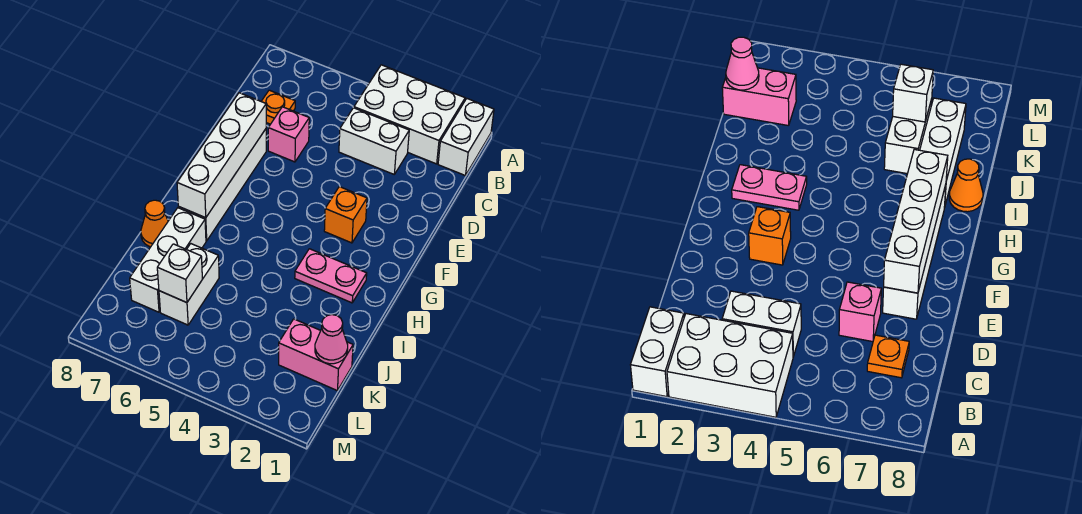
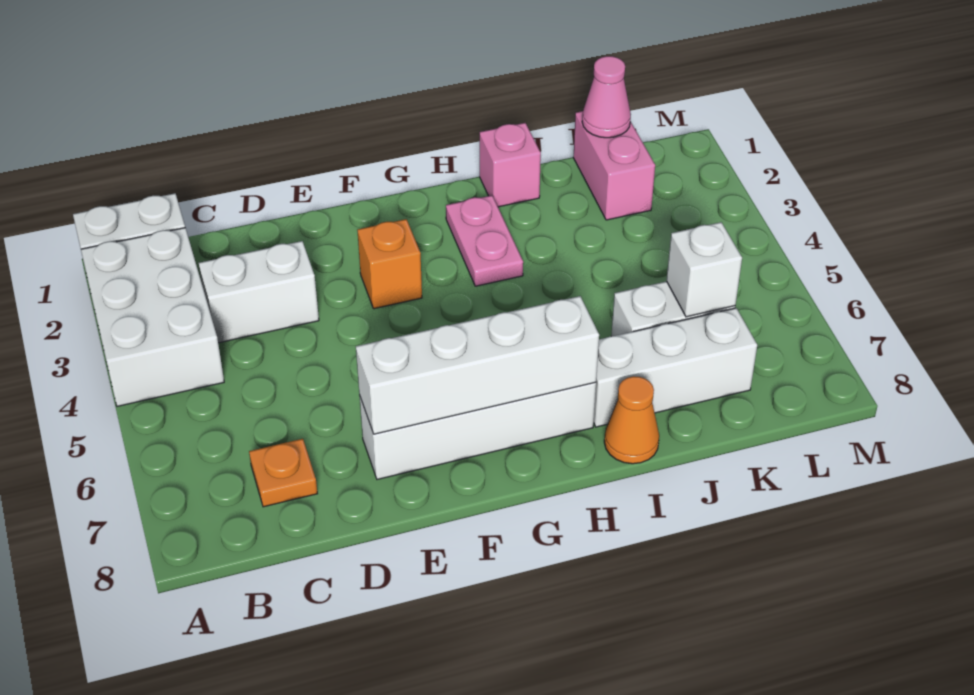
white 1x2 brick [339,108,409,174] -> white 1x2 brick turned to [199,241,319,343]
pink 1x1 brick [268,107,309,162] -> pink 1x1 brick moved to [480,123,541,207]

